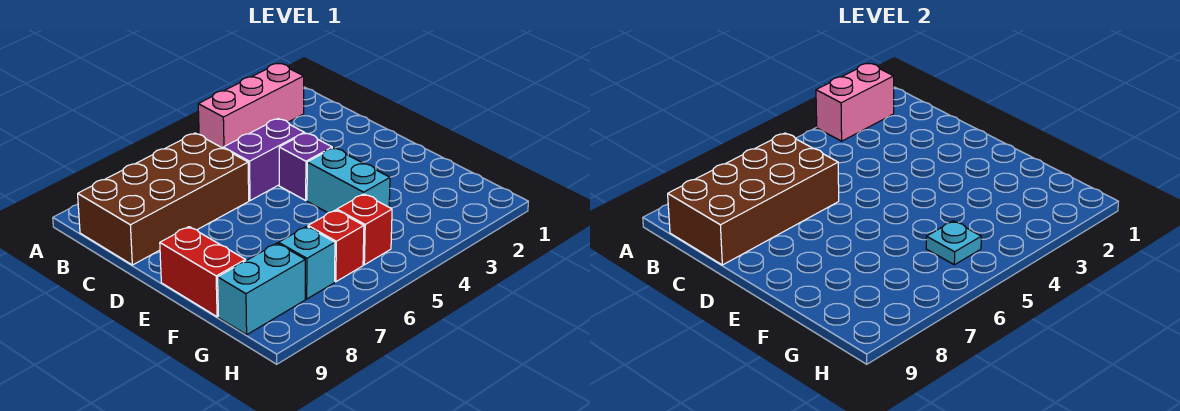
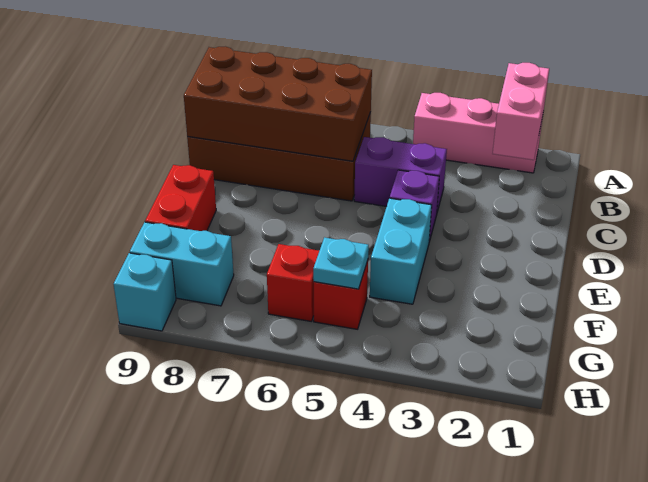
pink 1x2 brick [816,63,894,141] -> pink 1x2 brick turned to [493,63,549,160]
cyan 1x1 brick [279,226,335,299] -> cyan 1x1 brick moved to [114,253,176,331]

